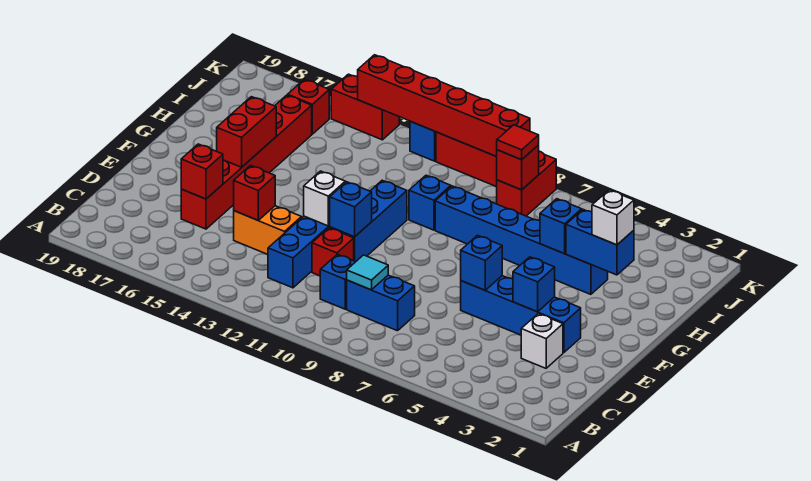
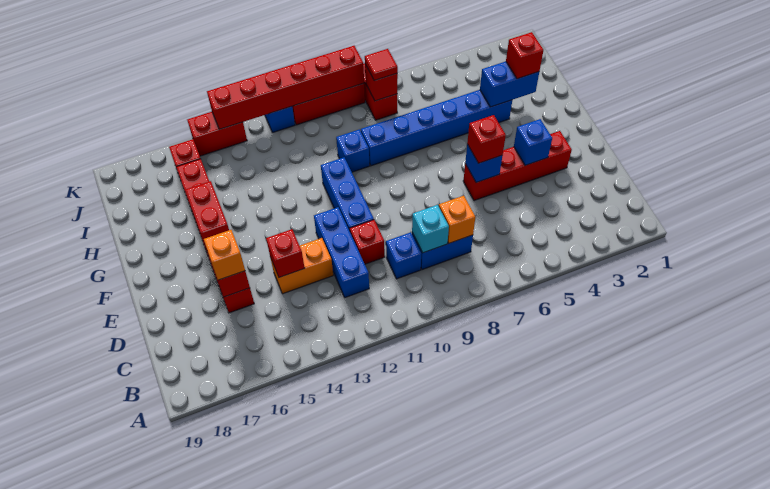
none -> orange 1x1 brick [439,196,475,243]
cyan 1x1 tile [347,255,388,290] -> cyan 1x1 brick [412,205,449,253]
white 1x1 brick [521,314,563,368] -> none
none -> orange 1x1 brick [204,230,245,280]
blue 1x4 brick [461,276,581,353] -> red 1x4 brick [463,131,572,201]
none -> red 1x1 brick [467,115,506,163]
blue 1x1 brick [329,182,372,237] -> none
white 1x1 brick [304,171,345,226] -> none
white 1x1 brick [592,190,634,245] -> red 1x1 brick [506,32,544,79]
blue 1x1 brick [540,199,582,254] -> none

